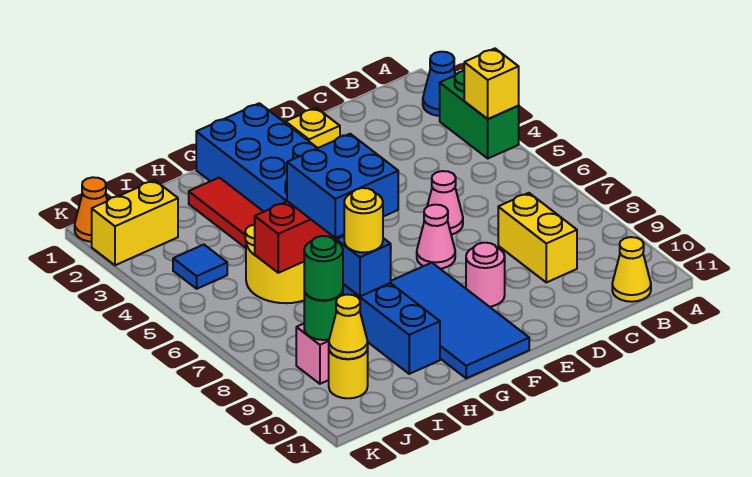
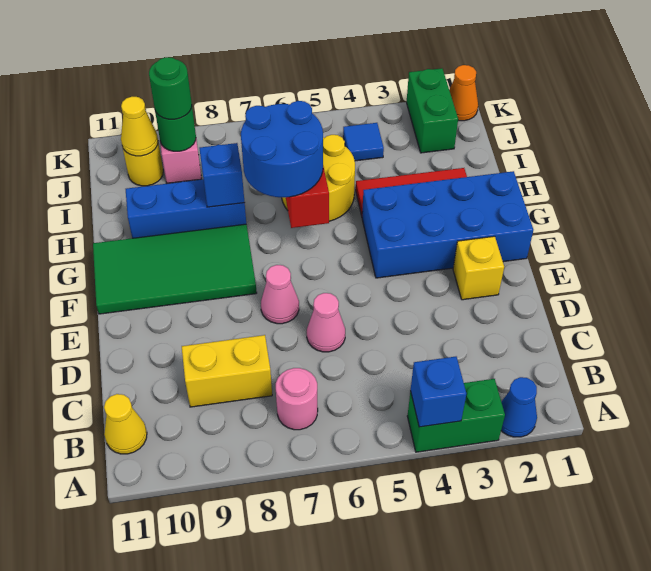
yellow 1x1 brick [464,49,519,119] -> blue 1x1 brick [411,357,466,427]
pink 1x1 round brick [466,243,505,307] -> pink 1x1 round brick moved to [276,368,318,430]
blue 2x4 tile [391,263,529,378] -> green 2x4 tile [93,224,257,314]
blue 2x2 brick [287,134,398,238] -> blue 2x2 round brick [241,101,323,197]
yellow 1x1 round brick [344,188,383,253] -> none
yellow 1x2 brick [92,180,178,265] -> green 1x2 brick [406,68,458,153]

